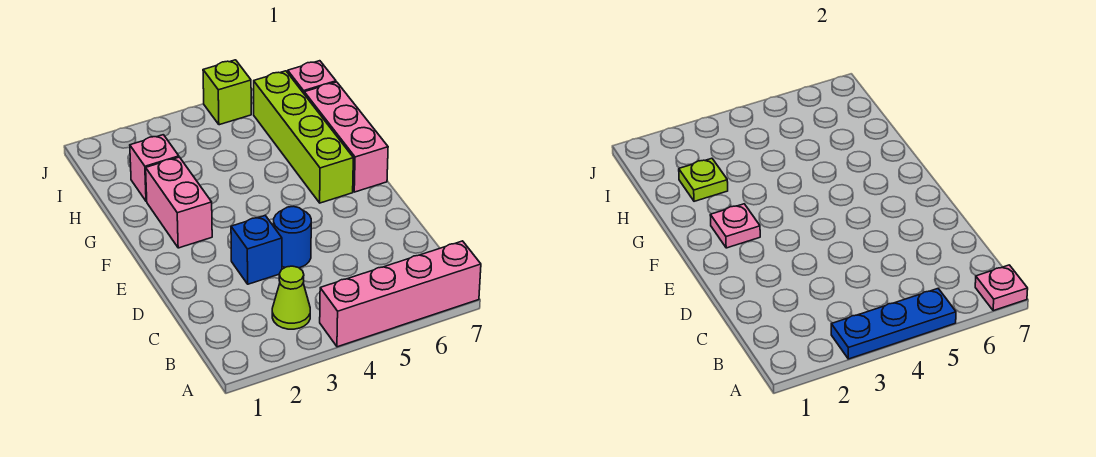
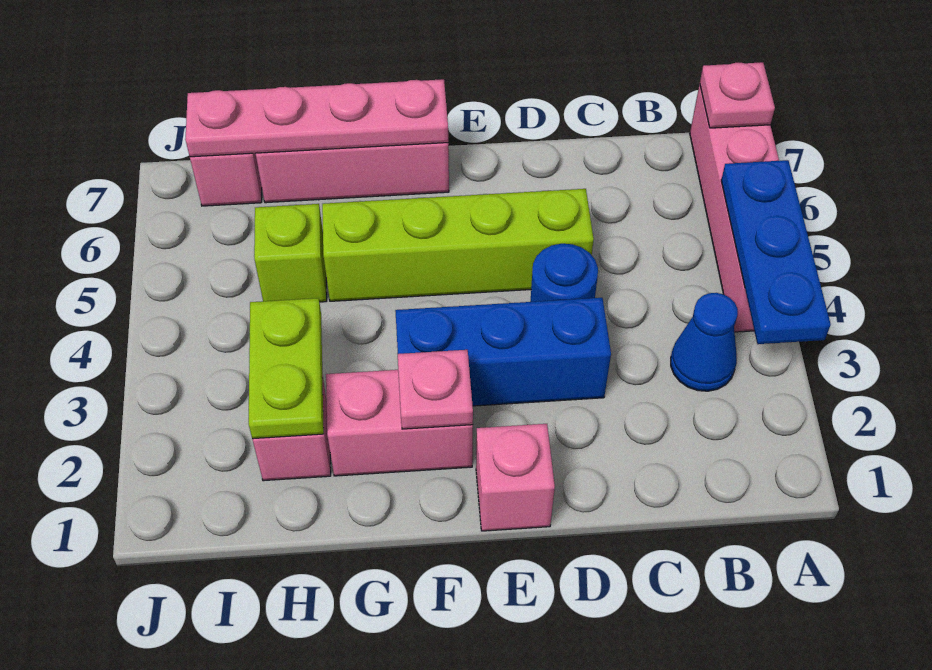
lime 1x1 cone [272,266,310,329] -> blue 1x1 cone [671,293,738,391]
blue 1x1 brick [231,216,282,284] -> blue 1x3 brick [395,298,611,406]
none -> pink 1x1 brick [476,424,555,531]
lime 1x4 brick [254,71,353,203] -> lime 1x4 brick moved to [322,189,594,301]
none -> pink 1x4 plate [185,79,448,157]
lime 1x1 plate [679,158,728,201] -> lime 1x2 plate [249,298,324,439]
lime 1x1 brick [203,60,251,125] -> lime 1x1 brick moved to [254,204,327,302]

